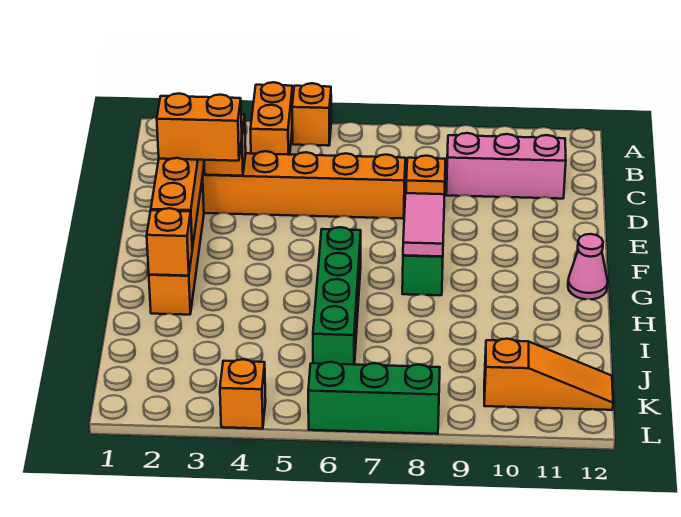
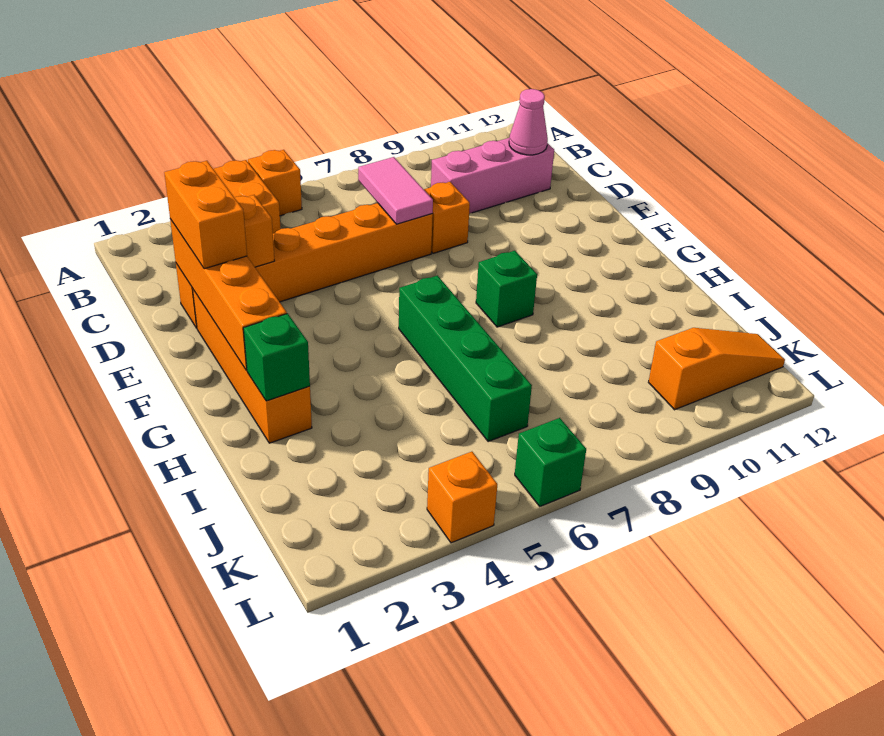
orange 1x2 brick [157,94,242,161] -> orange 1x2 brick turned to [164,161,247,269]
pink 1x2 tile [403,193,445,257] -> pink 1x2 tile moved to [358,157,433,224]
pink 1x1 cone [568,234,608,299] -> pink 1x1 cone moved to [509,89,548,155]
orange 1x1 brick [147,208,192,276] -> green 1x1 brick [243,314,310,401]
green 1x3 brick [308,362,440,434] -> green 1x1 brick [515,418,586,506]

